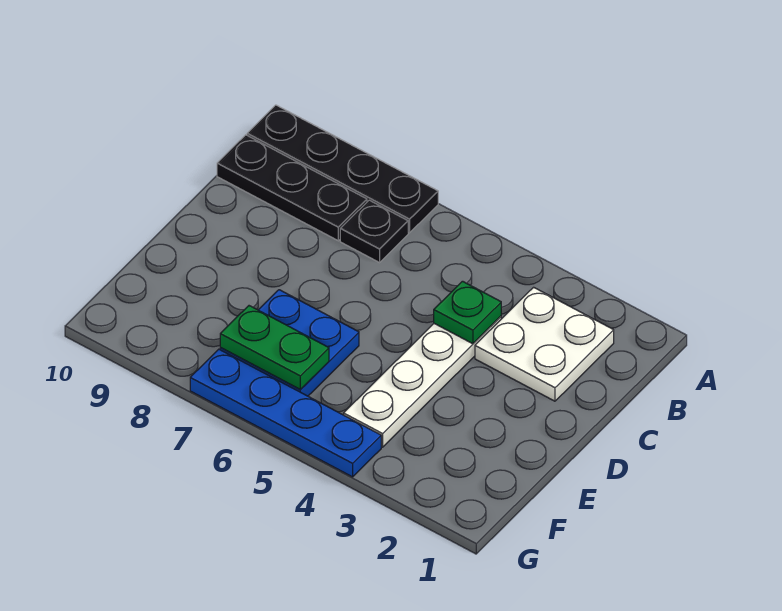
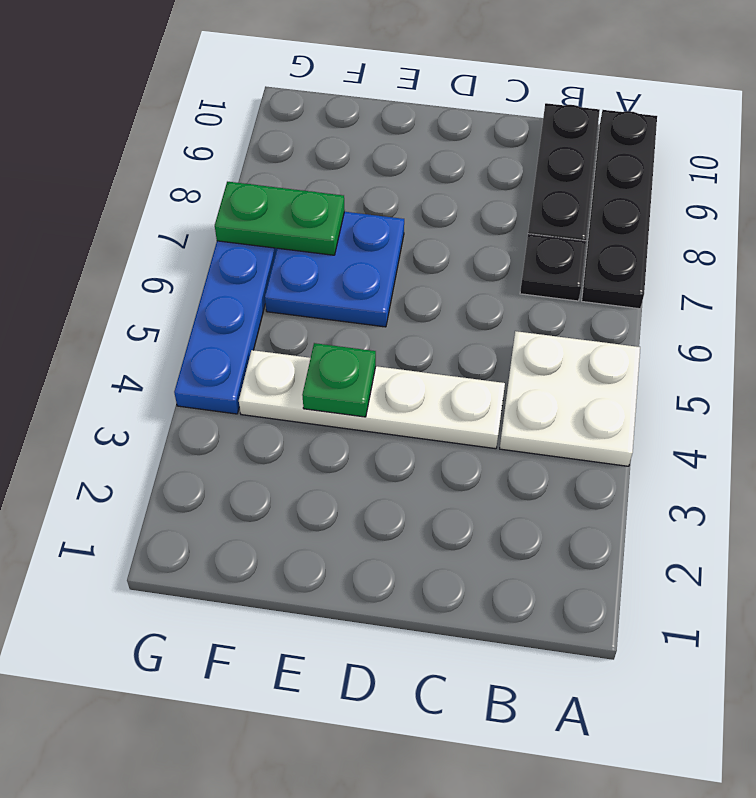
white 2x2 plate [475,287,614,401] -> white 2x2 plate moved to [500,331,640,466]
green 1x1 plate [434,281,501,344] -> green 1x1 plate moved to [302,343,376,417]
green 1x2 plate [220,306,329,390] -> green 1x2 plate turned to [215,182,345,255]

